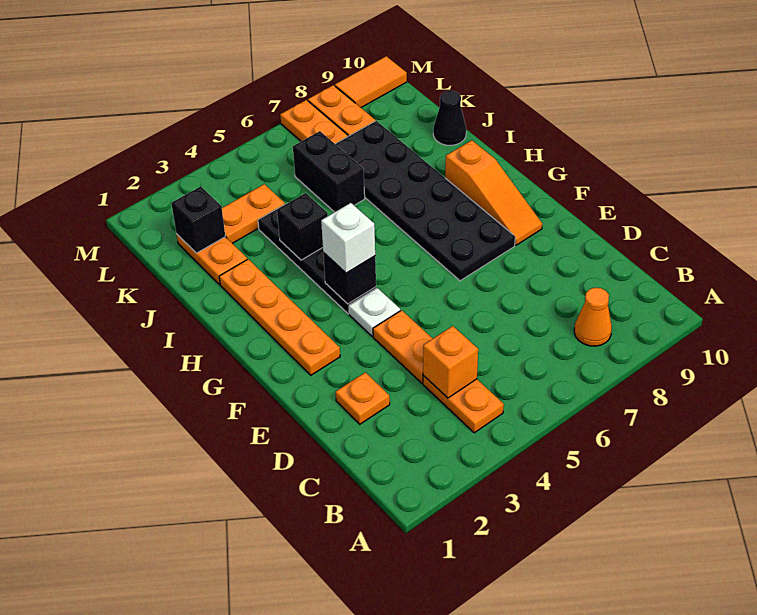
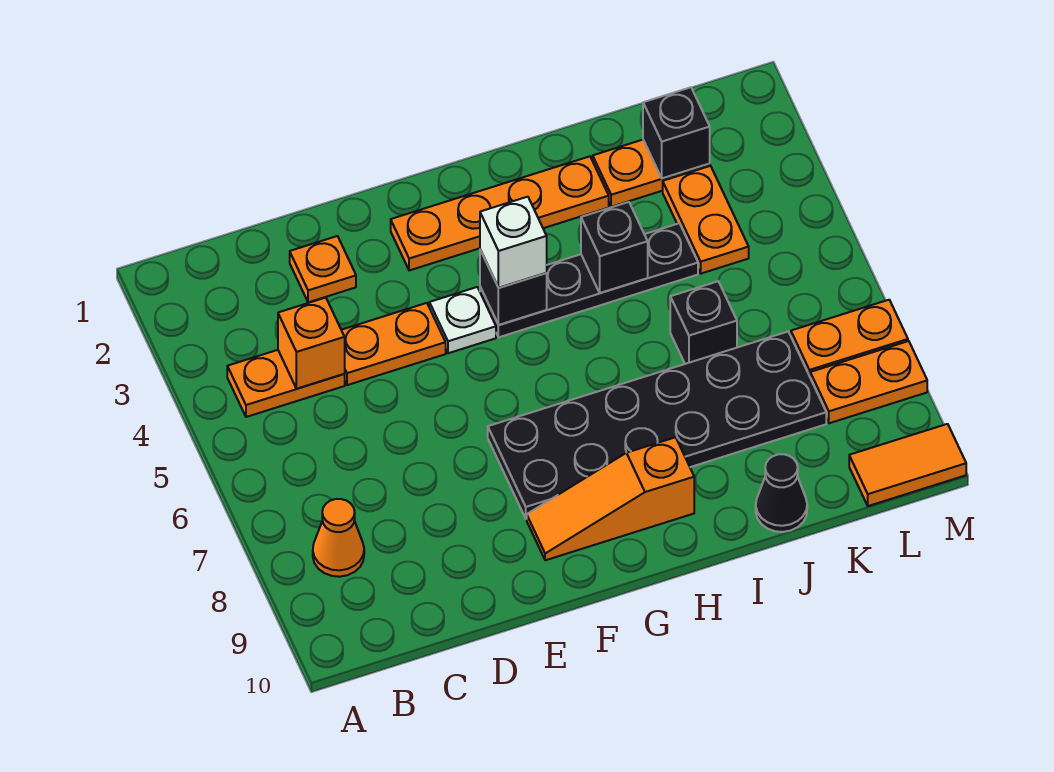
black 1x2 brick [293,131,365,212] -> black 1x1 brick [670,281,737,364]
orange 1x2 tile [335,56,407,107] -> orange 1x2 tile turned to [849,424,966,506]

